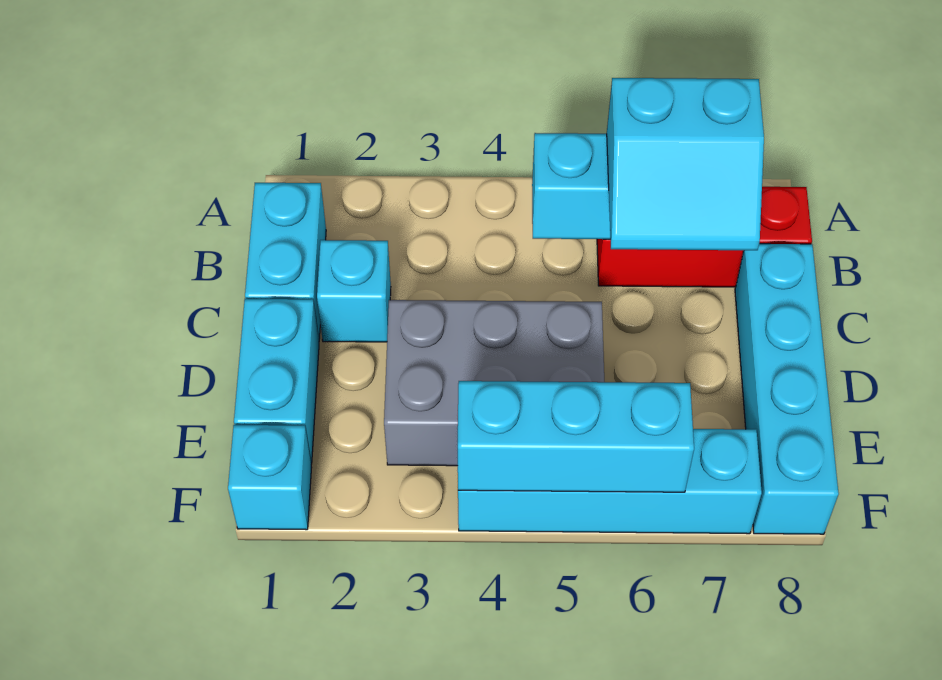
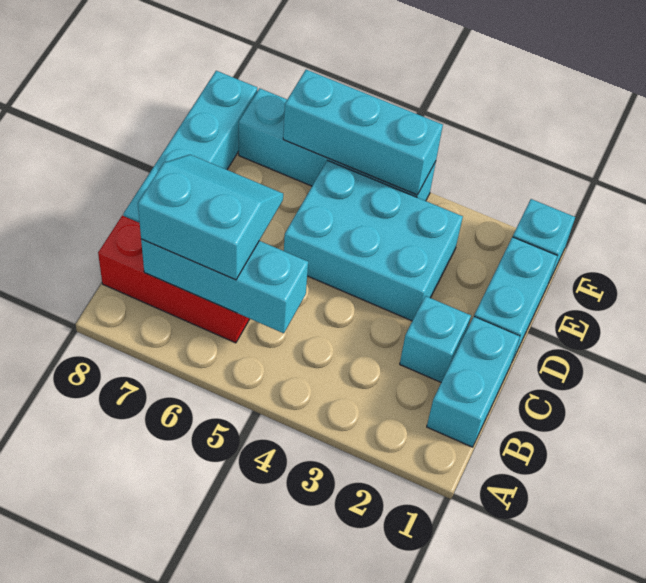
grey 2x3 brick [384,300,604,466] -> cyan 2x3 brick [284,160,463,321]

